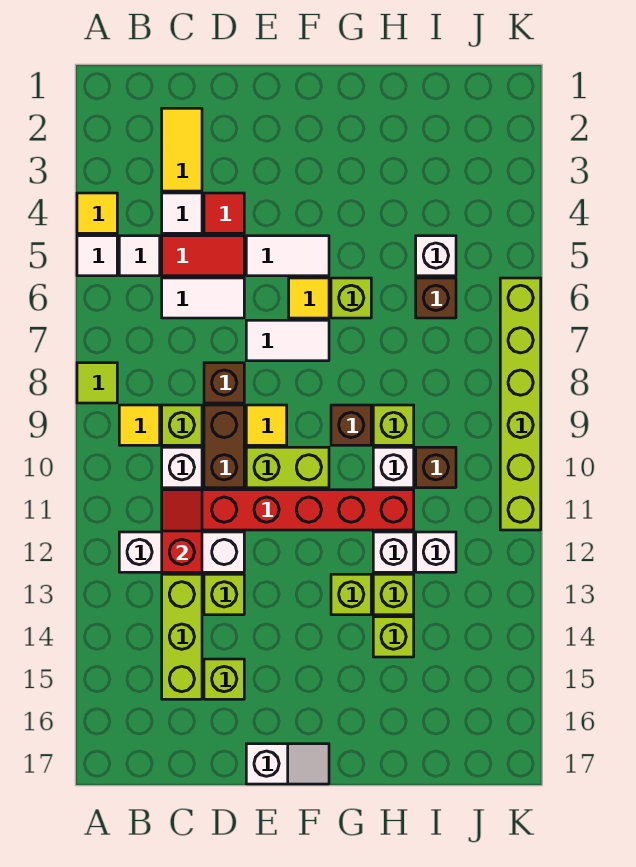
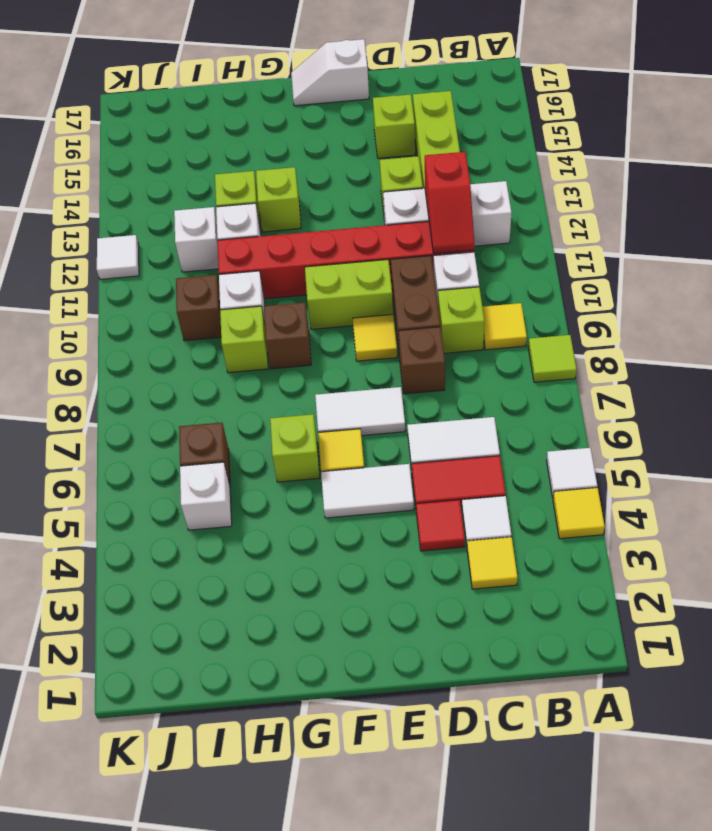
white 1x1 tile [119,236,160,276] -> white 1x1 tile moved to [97,235,139,279]
yellow 1x2 tile [162,108,202,191] -> yellow 1x1 tile [467,537,518,589]
lime 1x1 brick [373,617,414,657] -> none
lime 1x6 brick [500,278,541,530] -> none

